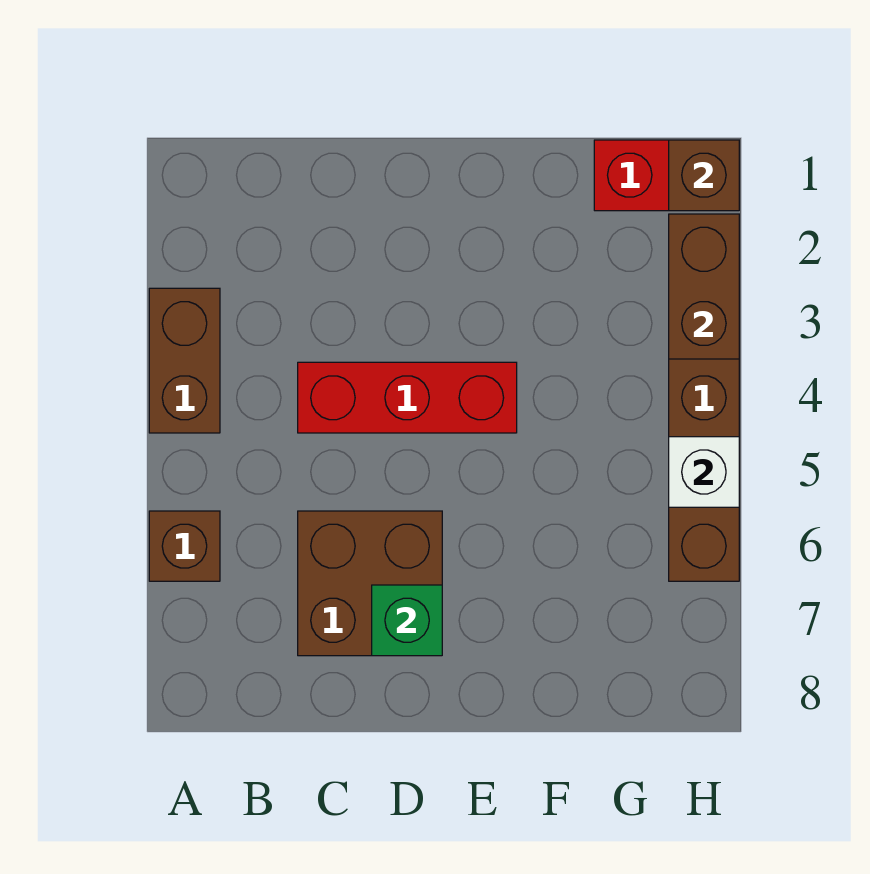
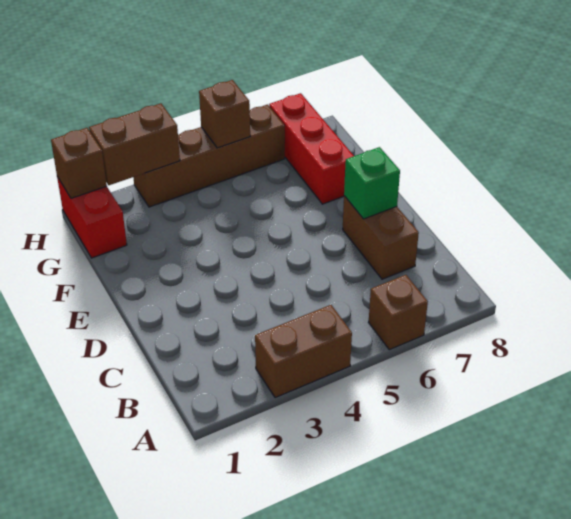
red 1x3 brick [298,362,517,433] -> red 1x3 brick moved to [269,93,354,204]
brown 2x2 brick [298,511,442,656] -> brown 1x2 brick [343,196,419,279]
white 1x1 brick [669,437,739,507] -> brown 1x1 brick [199,80,250,148]

